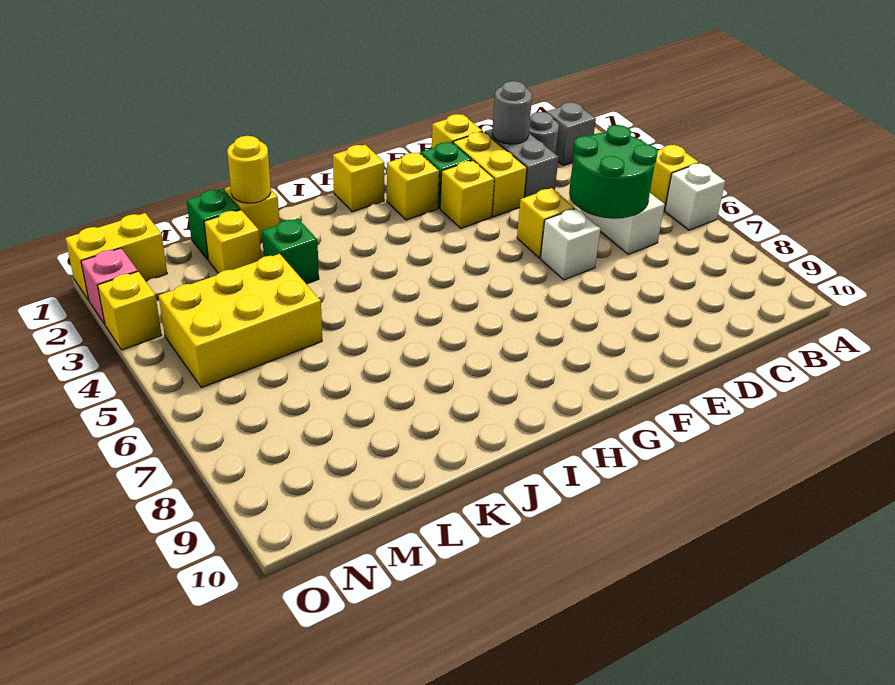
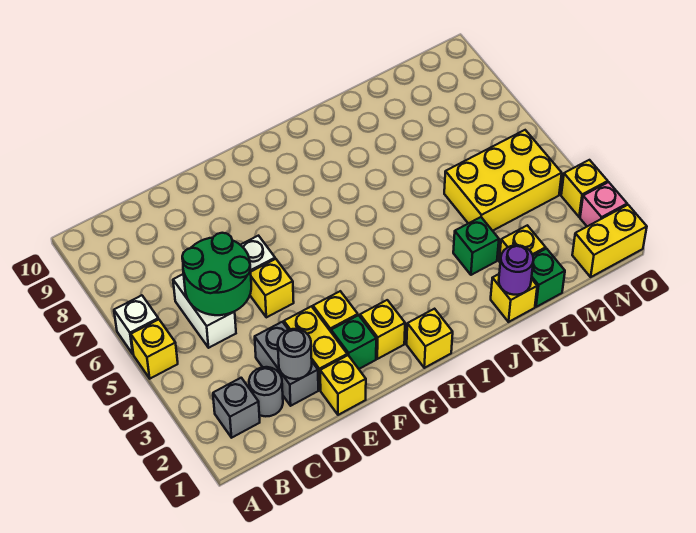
yellow 1x1 round brick [227,136,271,203] -> purple 1x1 round brick [499,245,534,295]

